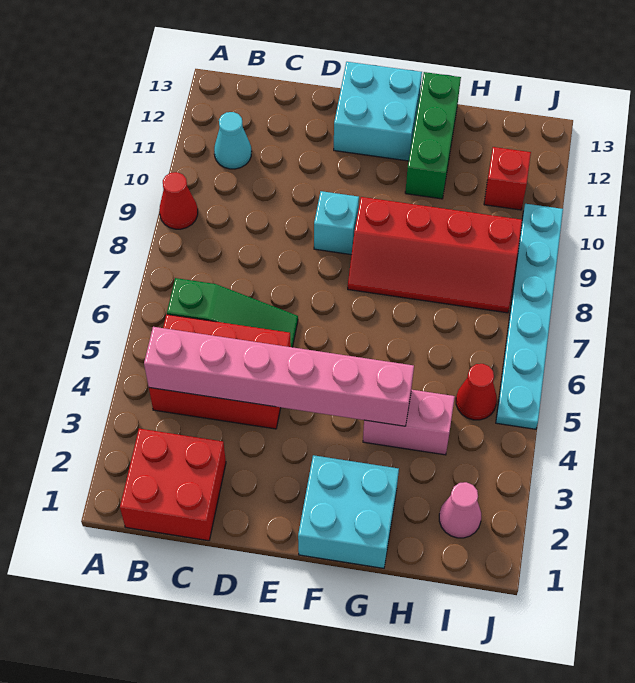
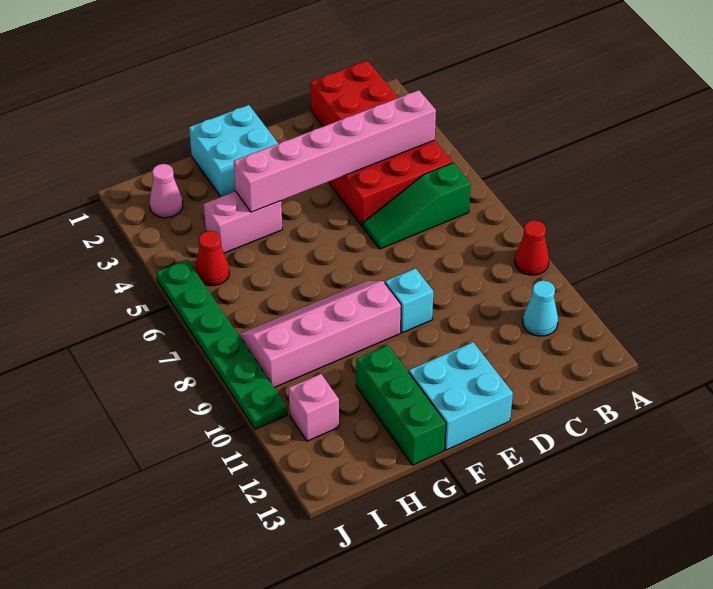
red 2x4 slope [348,197,522,313] -> pink 2x4 slope [238,281,401,387]
red 1x1 brick [484,147,531,210] -> pink 1x1 brick [289,374,339,441]
cyan 1x6 plate [496,204,563,429] -> green 1x6 plate [156,260,287,429]

